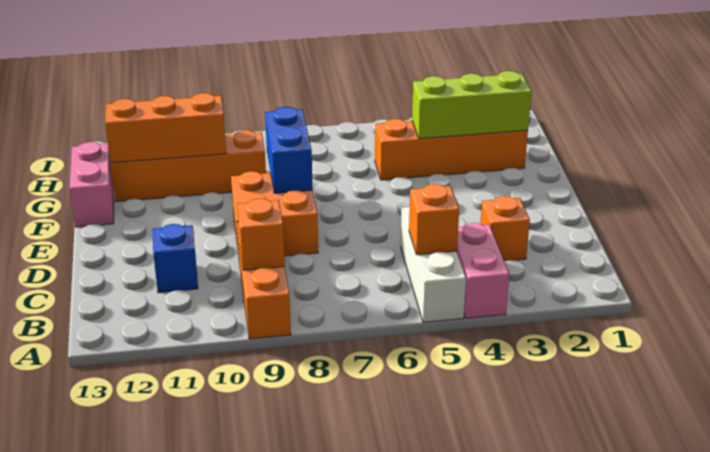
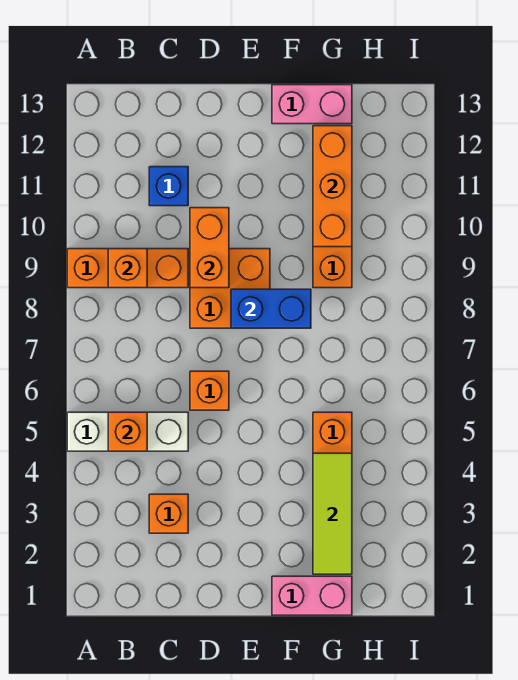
pink 1x2 brick [457,223,509,318] -> pink 1x2 brick moved to [272,576,352,615]
none -> orange 1x1 brick [190,371,229,410]
none -> orange 1x2 brick [190,208,229,288]
lime 1x3 brick [412,71,532,139] -> lime 1x3 tile [313,453,352,574]

